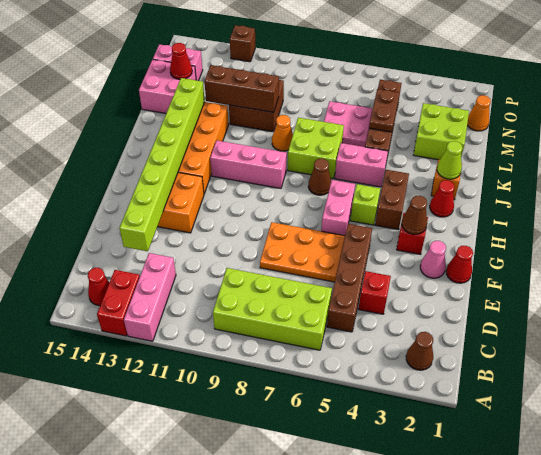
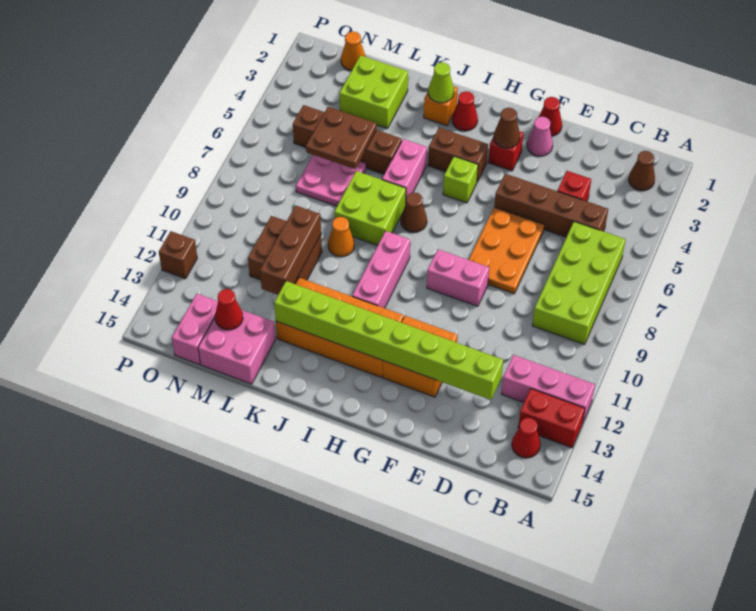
pink 1x2 brick [321,180,355,236] -> pink 1x2 brick moved to [427,249,489,306]
brown 1x2 plate [369,89,399,132] -> brown 2x2 plate [306,107,377,169]

